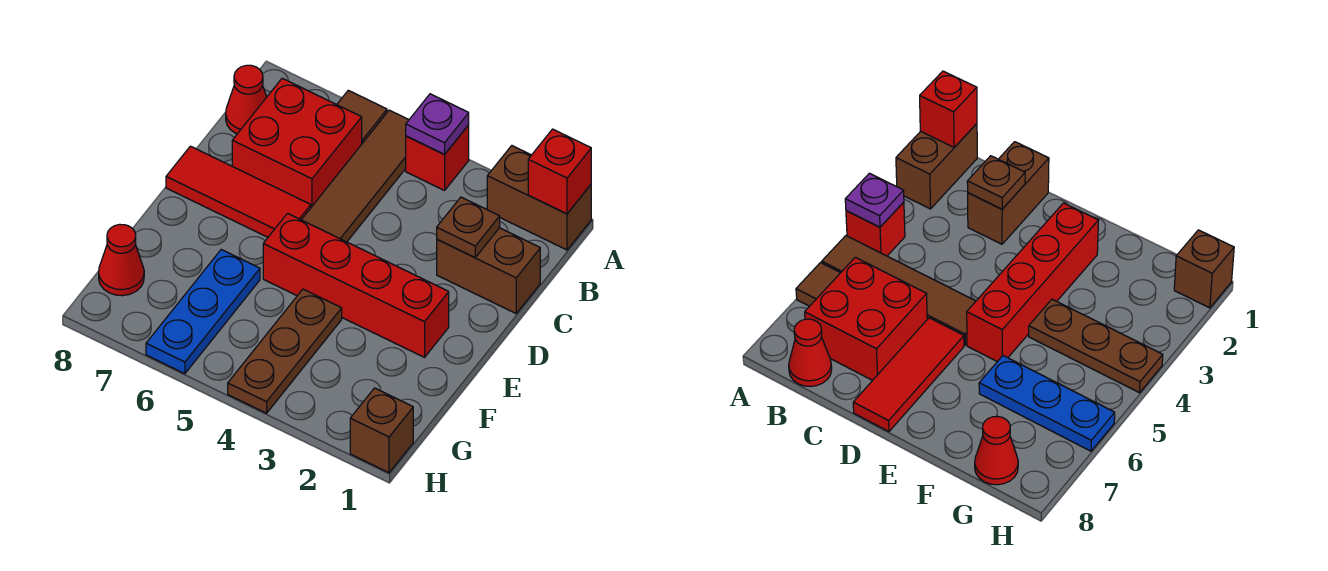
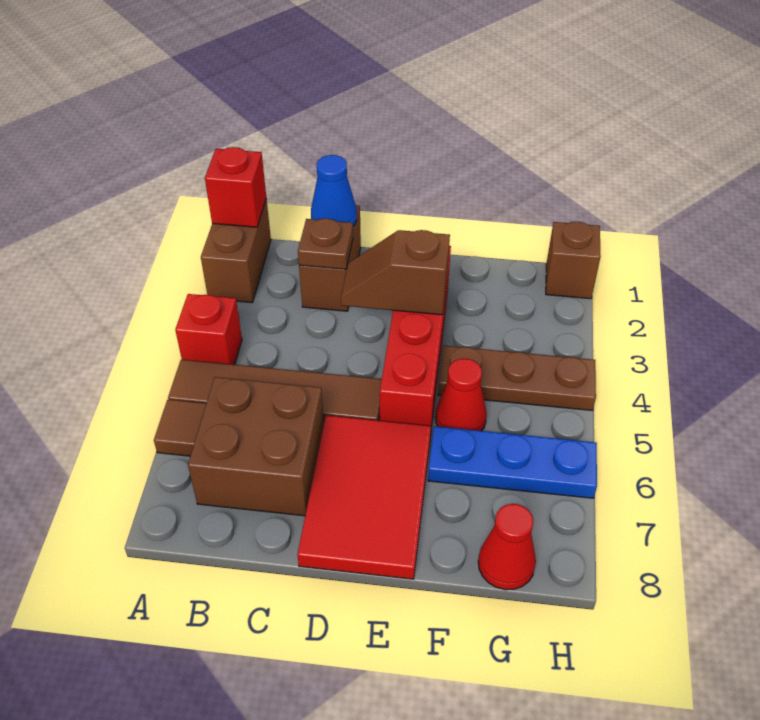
purple 1x1 plate [406,94,469,154] -> none
red 2x2 brick [232,78,362,207] -> brown 2x2 brick [188,377,324,516]
red 1x1 cone [226,65,267,134] -> red 1x1 cone moved to [435,359,487,431]
none -> blue 1x1 cone [311,155,357,226]
none -> brown 1x2 slope [341,230,450,315]
red 1x3 tile [166,146,311,237] -> red 2x3 tile [297,415,431,579]

